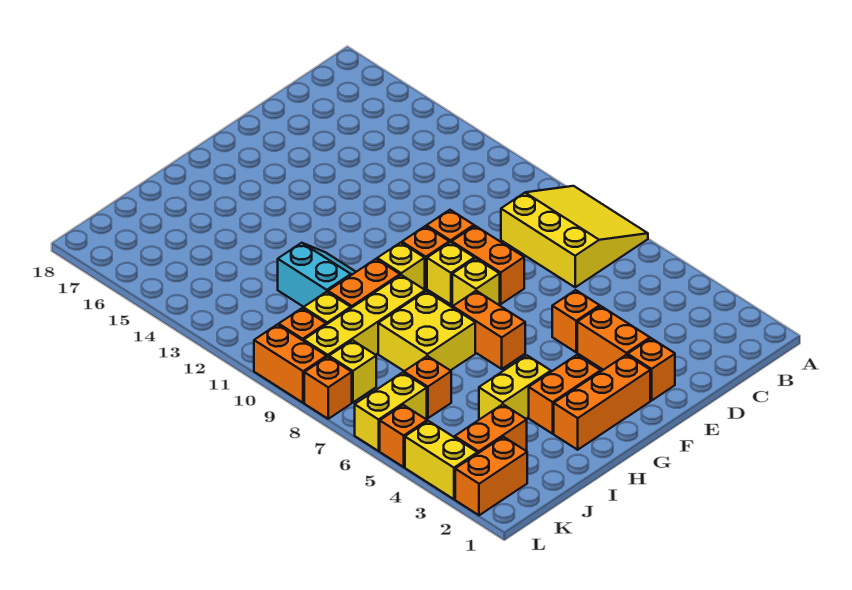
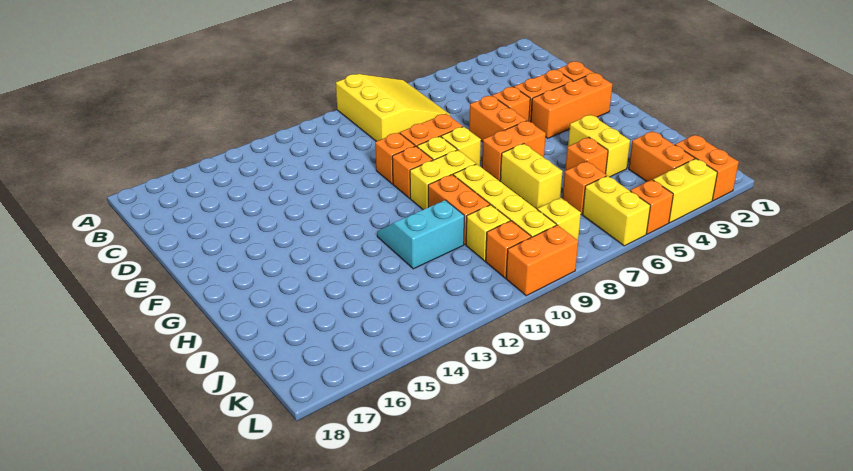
yellow 3x3 slope [501,186,648,287] -> yellow 3x3 slope turned to [336,74,450,141]
orange 1x3 brick [554,355,650,450] -> orange 1x3 brick turned to [531,73,612,138]
orange 1x2 brick [529,355,601,434] -> orange 1x2 brick moved to [469,95,527,142]
yellow 1x1 brick [377,243,425,289] -> yellow 1x2 brick [410,150,476,210]
yellow 2x2 brick [378,291,475,371] -> yellow 1x2 brick [500,144,563,209]
orange 1x1 brick [304,357,352,419] -> orange 1x1 brick moved to [565,137,608,174]

